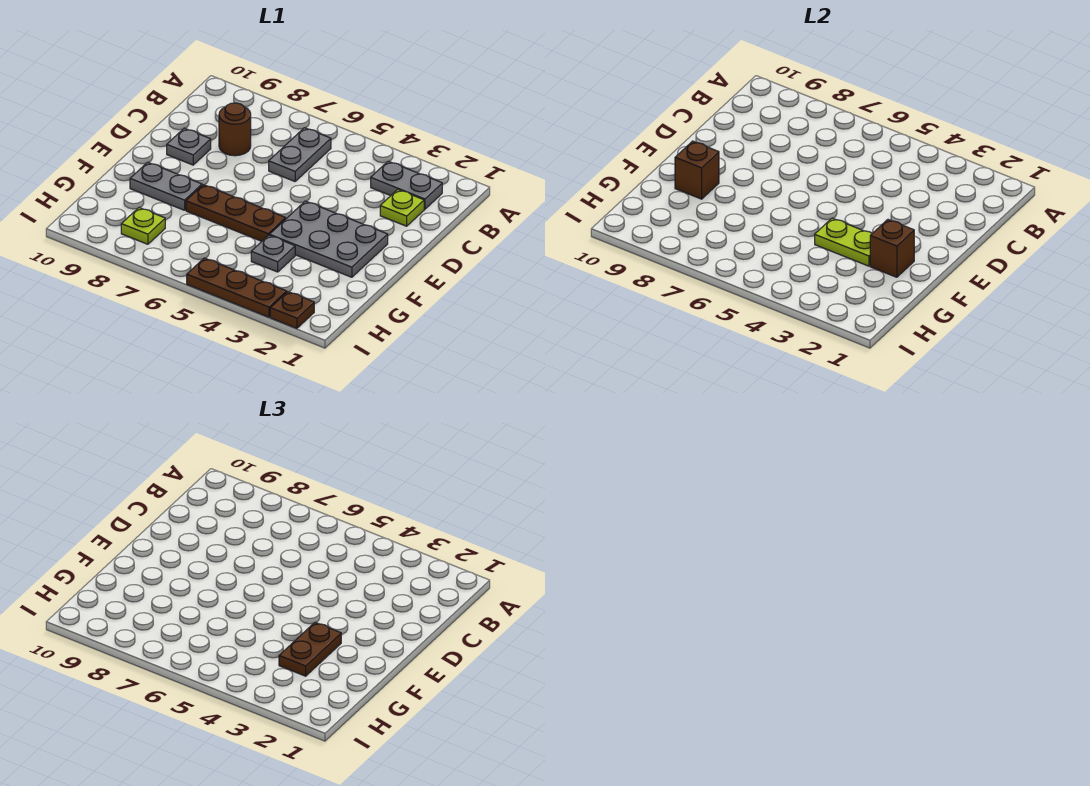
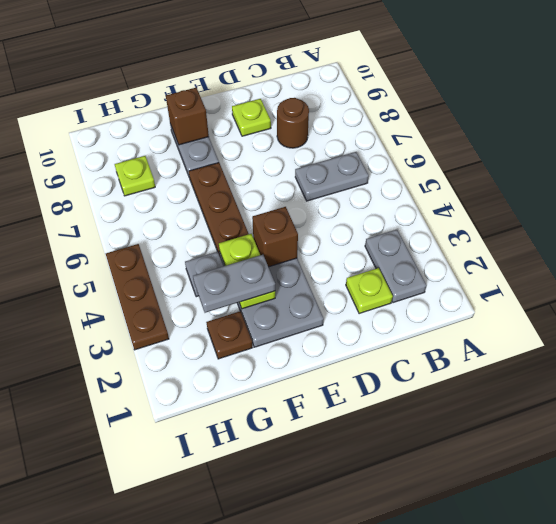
grey 1x1 plate [167,128,211,165] -> lime 1x1 plate [232,99,271,136]
brown 1x1 brick [870,220,914,277] -> brown 1x1 brick moved to [252,207,298,267]
brown 1x2 plate [279,622,341,676] -> grey 1x2 plate [193,255,275,313]
brown 1x1 plate [270,292,314,328] -> brown 1x1 plate moved to [206,311,252,359]

